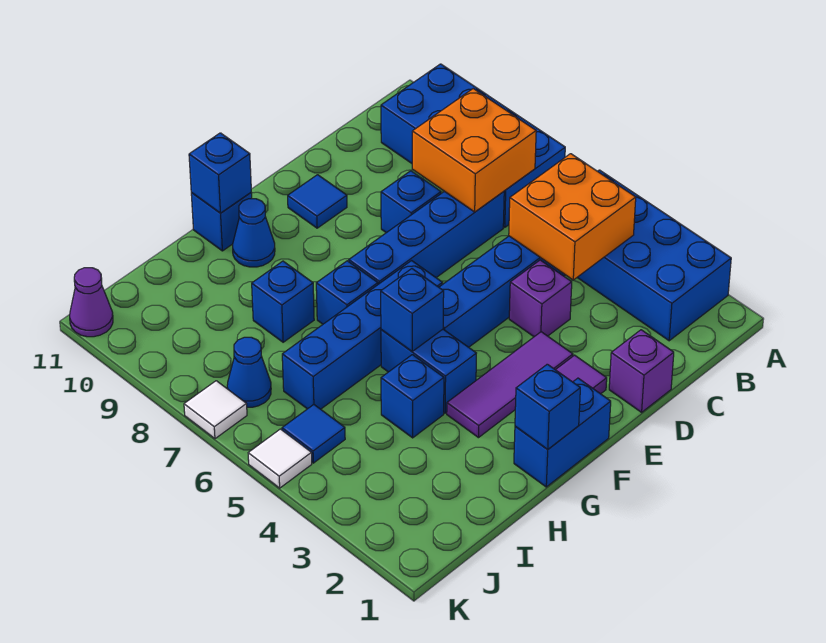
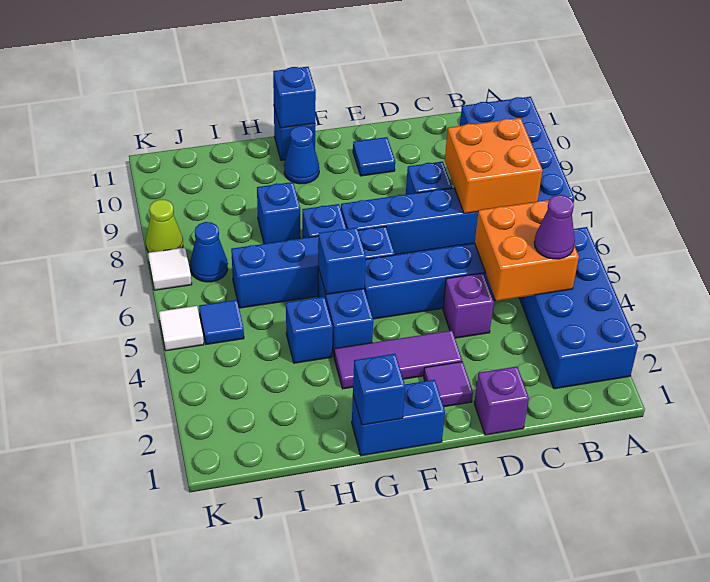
none -> lime 1x1 cone [146,200,183,253]
purple 1x1 cone [70,268,113,337] -> purple 1x1 cone moved to [534,195,575,259]

